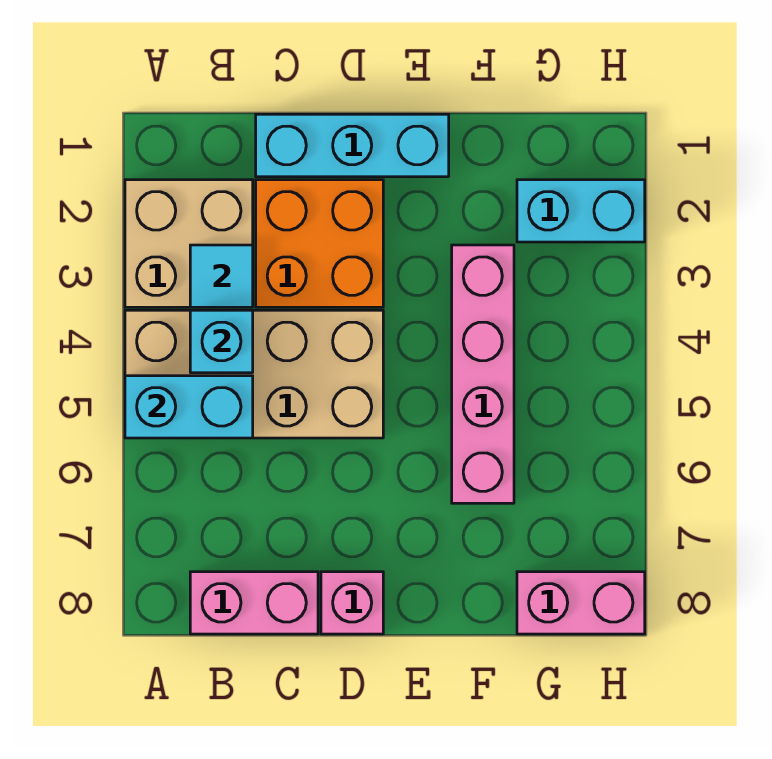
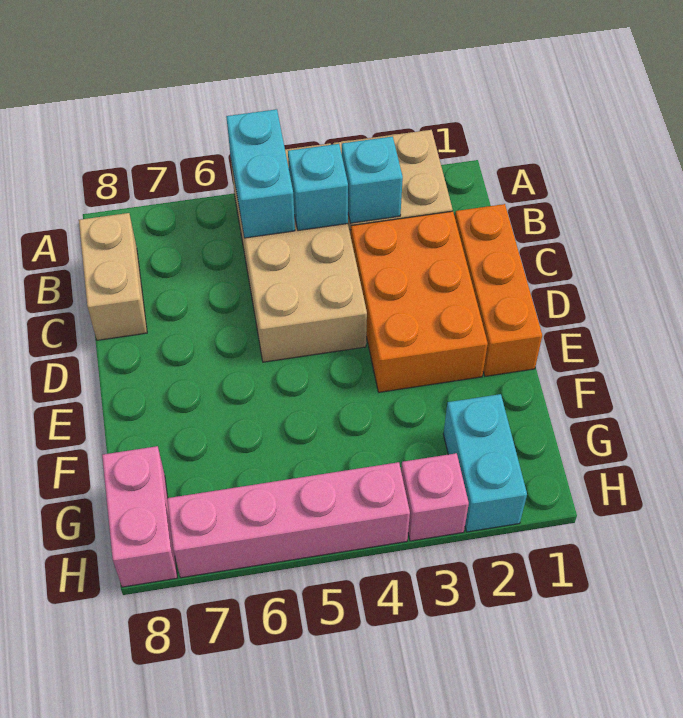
cyan 1x1 tile [190,245,253,307] -> cyan 1x1 brick [342,136,403,223]
pink 1x2 brick [190,572,318,634] -> tan 1x2 brick [79,213,147,340]
cyan 1x3 brick [256,114,449,177] -> orange 1x3 brick [455,204,542,376]
orange 2x2 brick [256,180,383,307] -> orange 2x3 brick [351,211,488,392]
pink 1x1 brick [321,572,383,634] -> pink 1x1 brick moved to [401,453,469,541]
pink 1x4 brick [452,245,514,503] -> pink 1x4 brick moved to [167,462,410,578]

